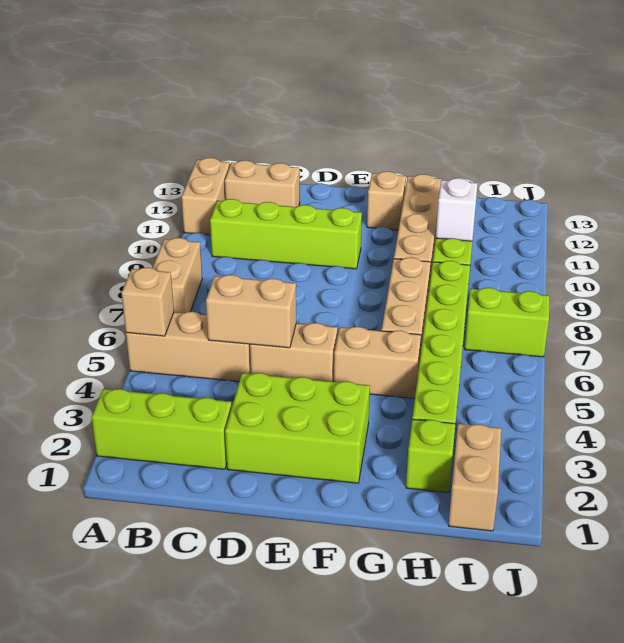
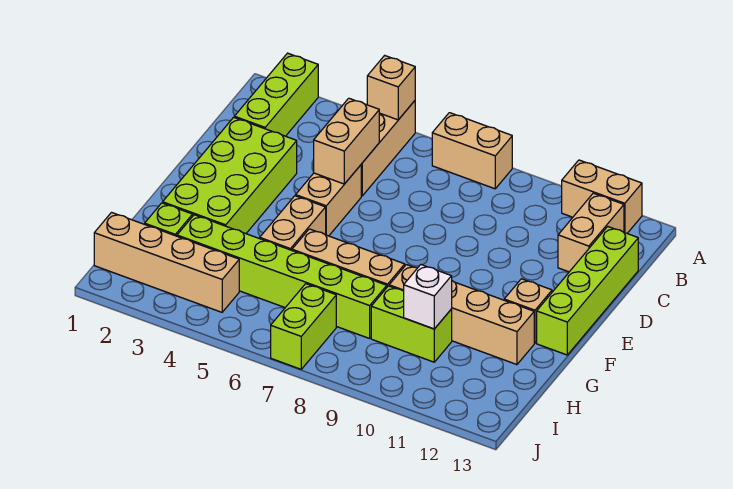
lime 1x4 brick [210,199,362,269] -> lime 1x4 brick moved to [537,227,638,355]
lime 2x3 brick [225,373,370,483] -> lime 2x4 brick [163,117,297,234]
tan 1x2 brick [448,424,501,531] -> tan 1x4 brick [94,212,239,312]

